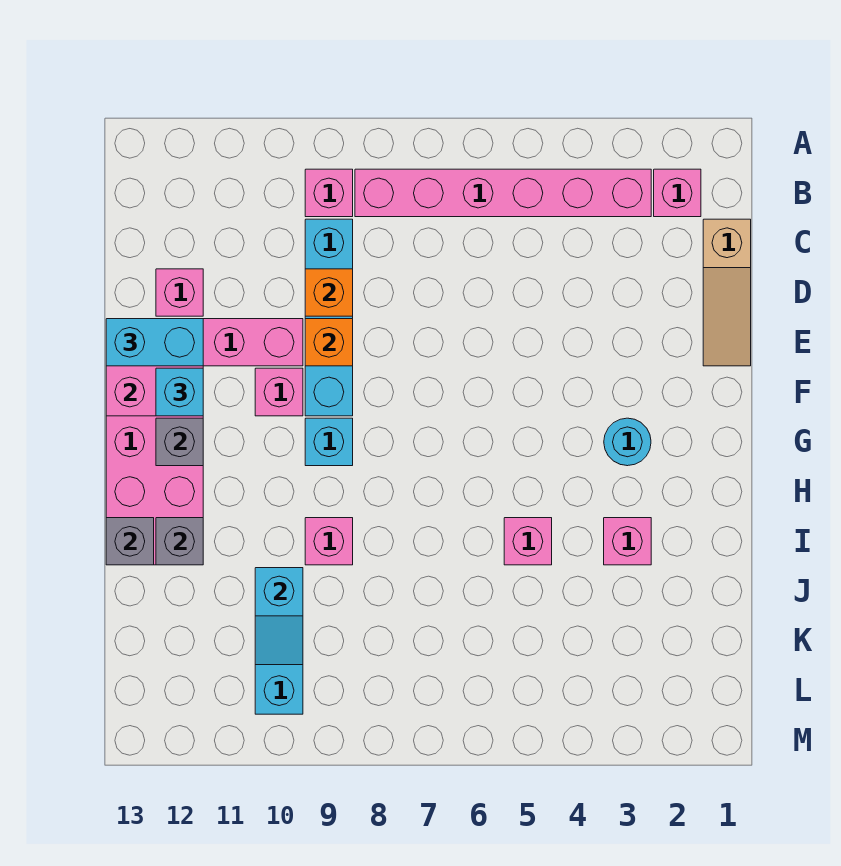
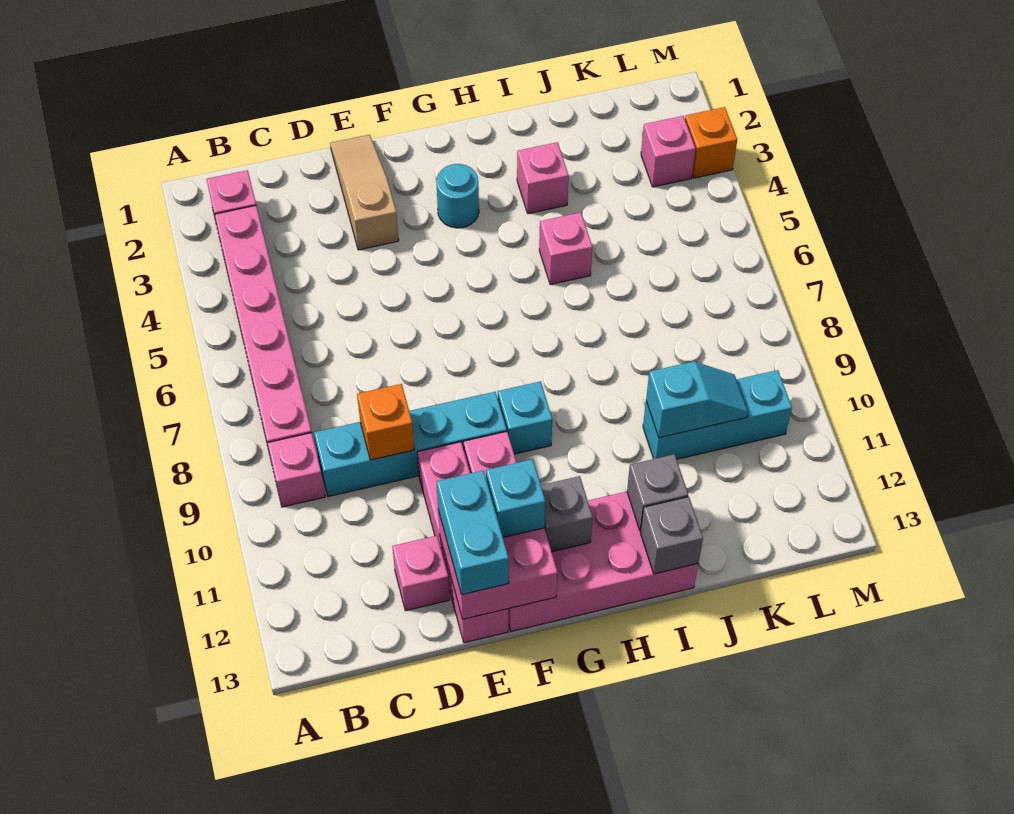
tan 1x3 slope [703,219,751,366] -> tan 1x3 slope turned to [330,135,399,250]
orange 1x1 brick [305,319,353,366] -> orange 1x1 brick moved to [685,107,737,178]
pink 1x1 brick [305,518,353,565] -> pink 1x1 brick moved to [641,116,696,187]

